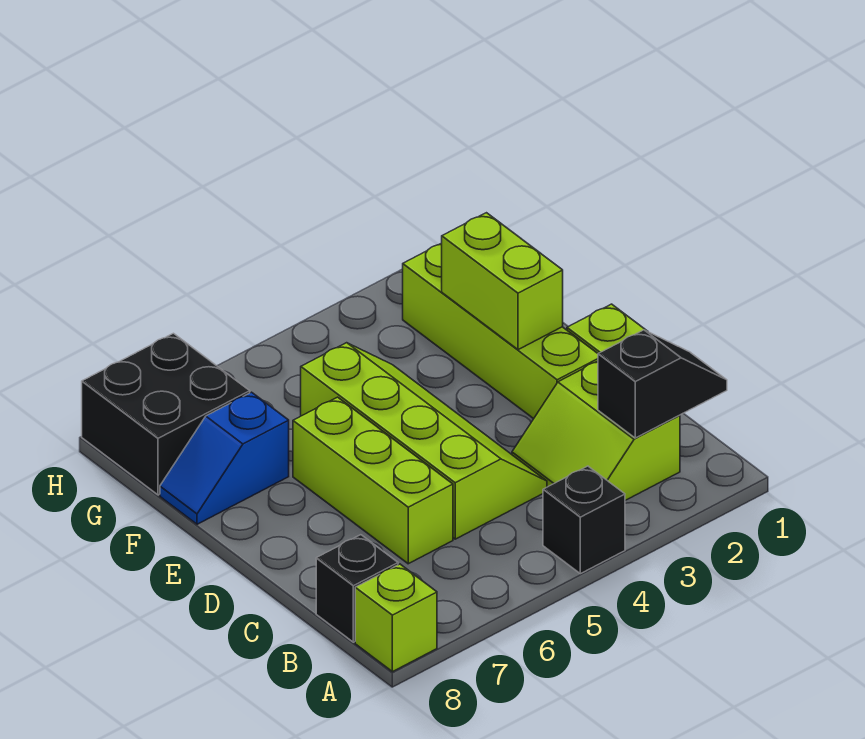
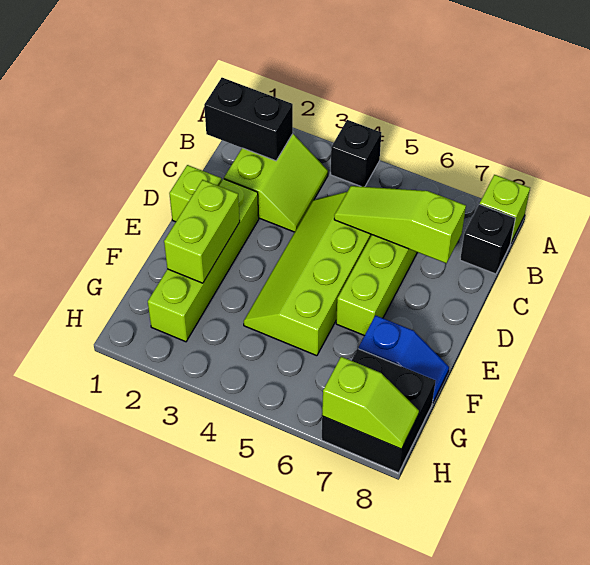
black 1x2 slope [598,330,727,438] -> black 1x2 brick [204,78,293,161]
none -> lime 1x3 slope [334,186,466,263]
none -> lime 1x2 slope [322,357,419,449]

